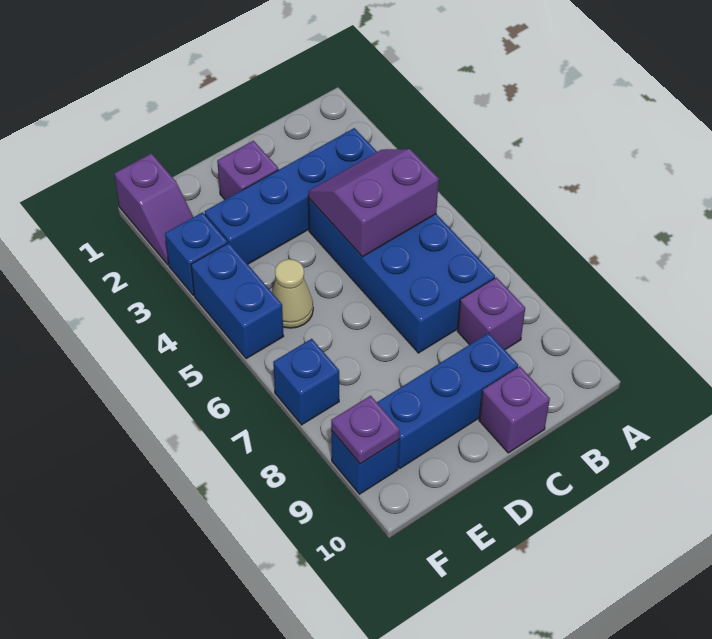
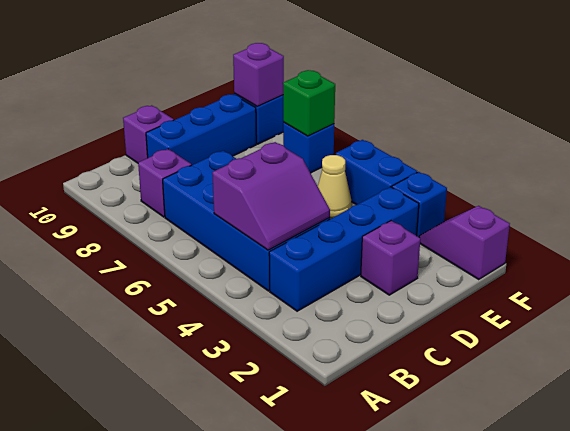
none -> green 1x1 brick [283,70,335,136]
purple 1x1 plate [331,396,400,464] -> purple 1x1 brick [233,43,284,107]

